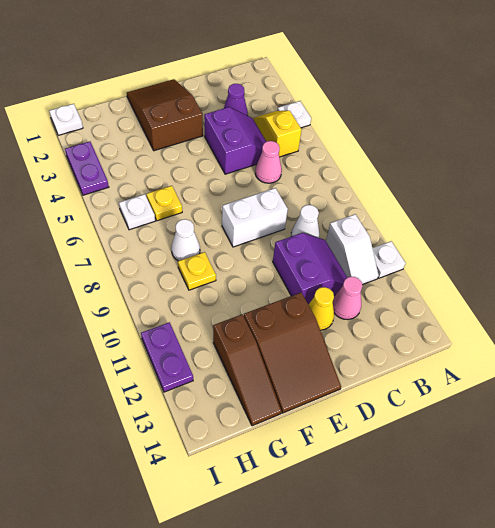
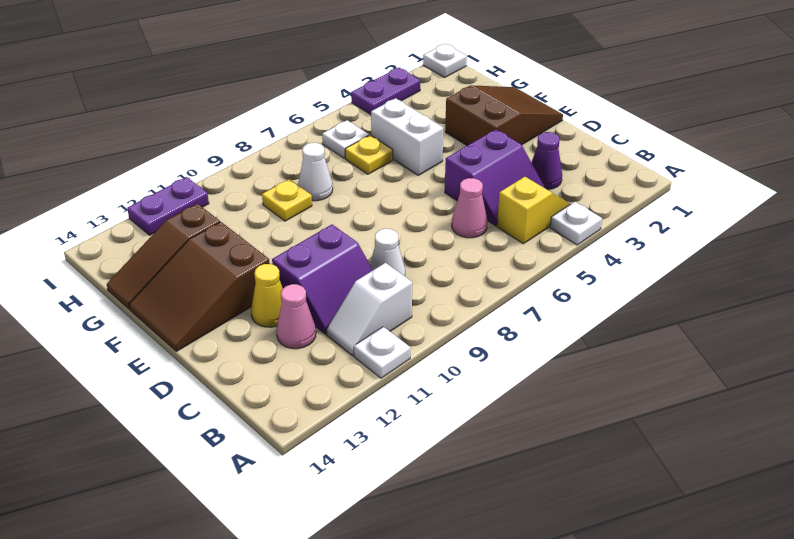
white 1x2 brick [222,188,288,247] -> white 1x2 brick moved to [371,98,443,175]

